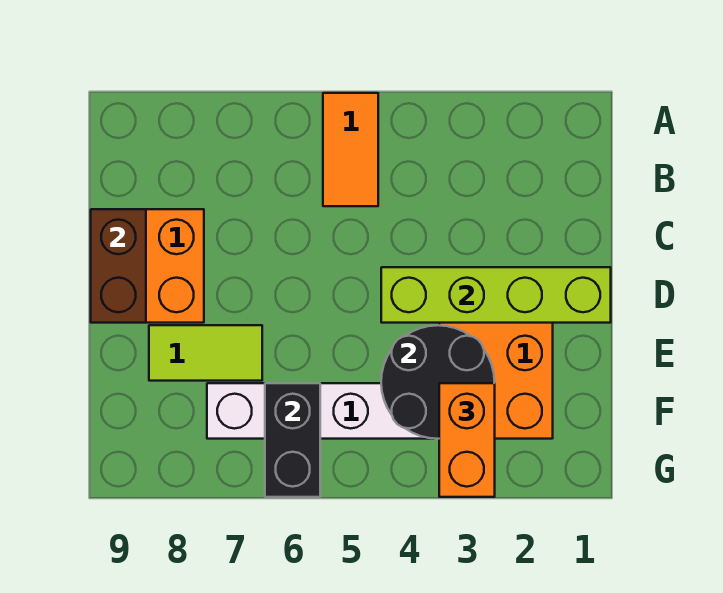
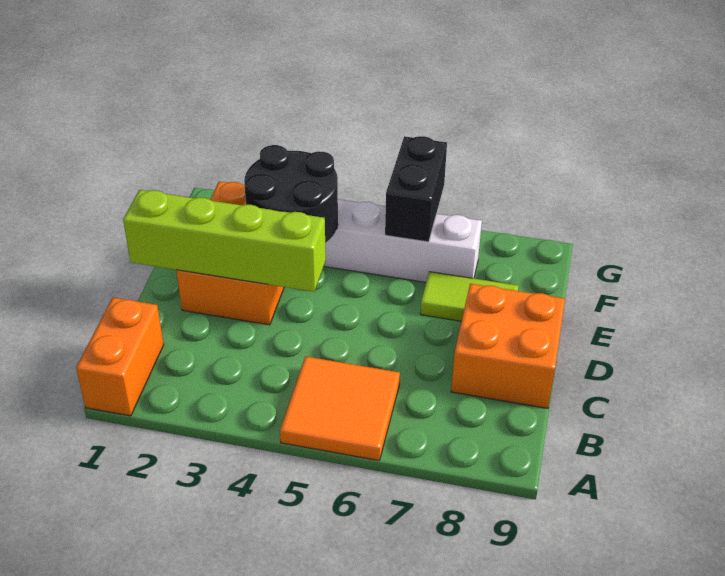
orange 1x2 tile [323,93,378,206] -> orange 2x2 tile [280,356,400,460]
brown 1x2 brick [91,209,146,323] -> none
orange 1x2 brick [439,383,495,497] -> orange 1x2 brick moved to [76,298,164,416]

